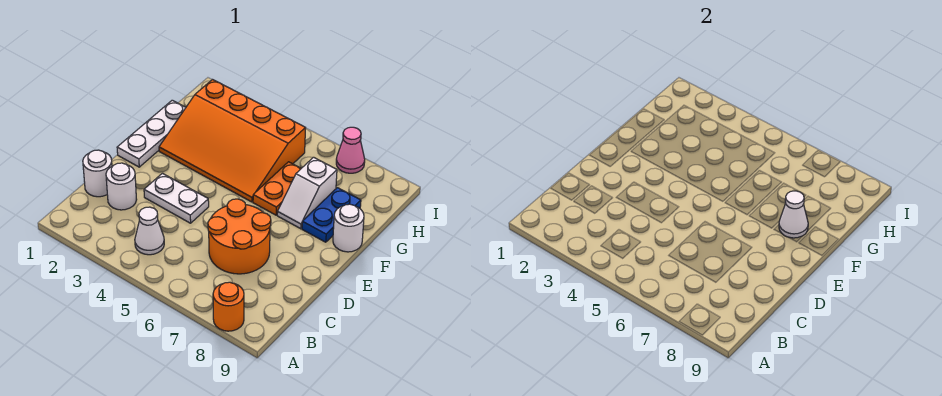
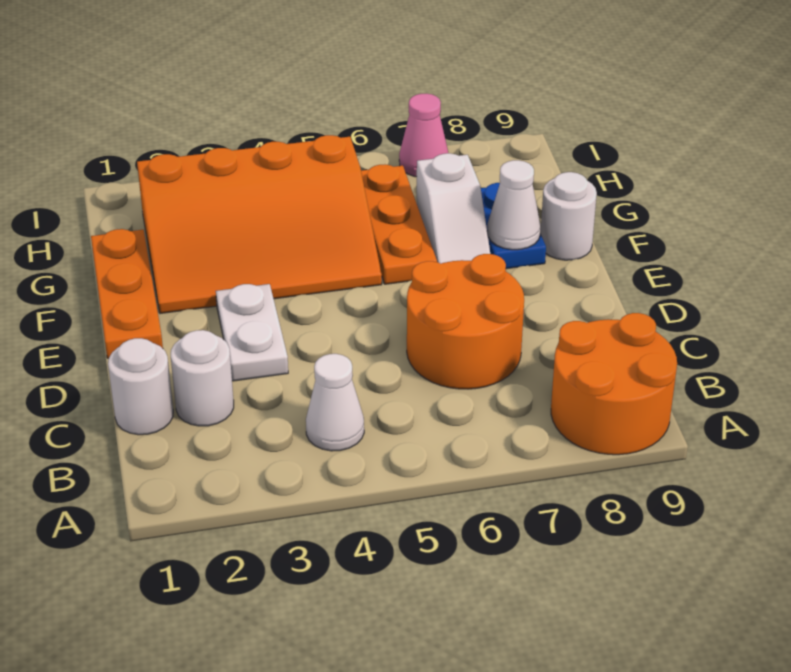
orange 1x1 round brick [213,282,244,331] -> orange 2x2 round brick [551,313,677,455]
white 1x2 plate [144,173,209,223] -> white 1x2 plate turned to [216,284,288,381]
white 1x3 plate [117,100,186,167] -> orange 1x3 plate [91,229,163,358]
orange 1x2 plate [253,162,301,215] -> orange 1x3 plate [361,164,437,284]

